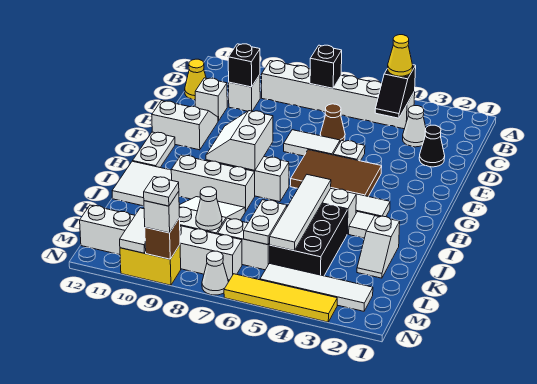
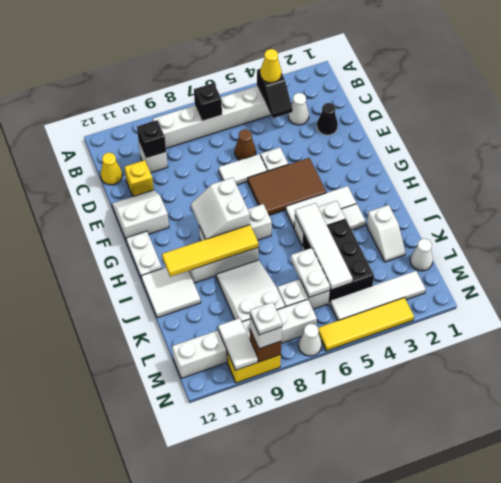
white 1x1 brick [195,78,227,121] -> yellow 1x1 brick [125,160,154,196]
none -> yellow 1x4 tile [162,225,258,277]
white 1x1 cone [196,187,222,231] -> white 1x1 cone moved to [410,239,433,271]

